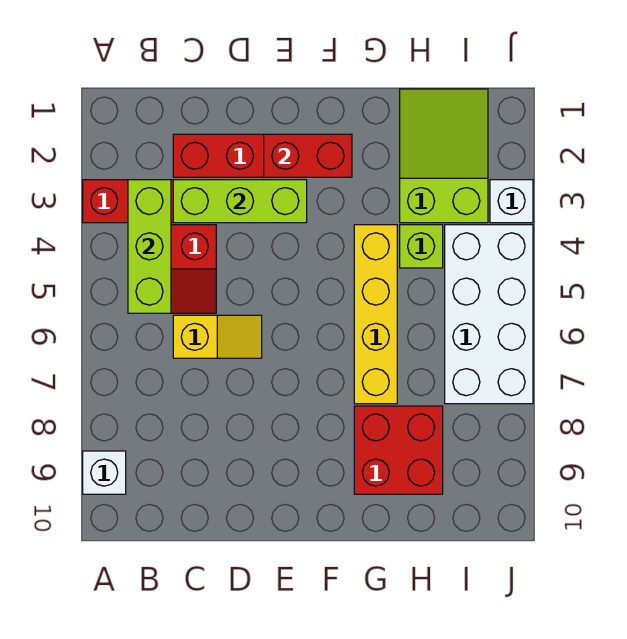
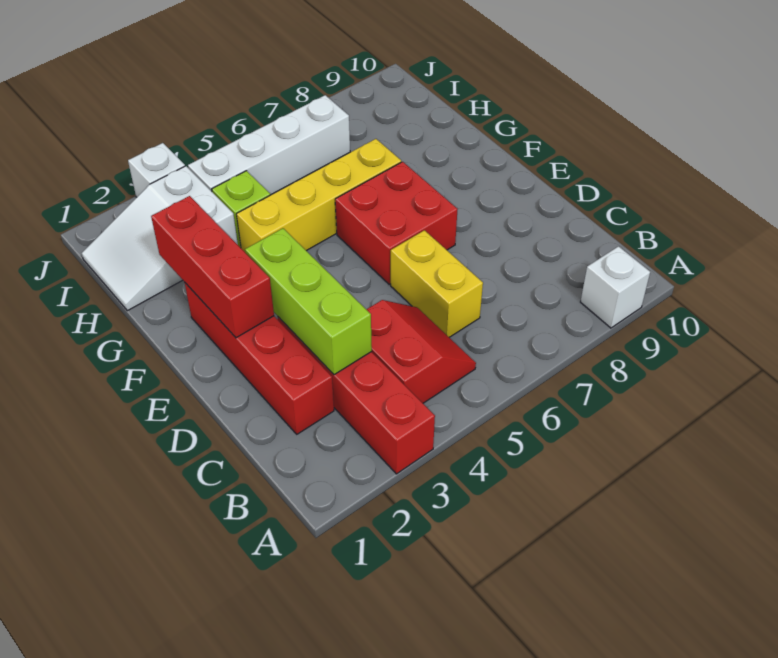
lime 1x3 brick [128,180,171,313] -> none
yellow 1x2 slope [173,315,262,358] -> yellow 1x2 brick [391,230,483,337]
red 1x2 brick [264,134,352,177] -> red 1x3 brick [151,196,274,338]
red 2x2 brick [354,406,443,494] -> red 2x2 brick moved to [335,162,458,284]
lime 2x3 slope [400,89,488,223] -> white 2x3 slope [82,166,238,311]
white 2x4 brick [445,225,533,404] -> white 1x4 brick [188,95,350,195]

